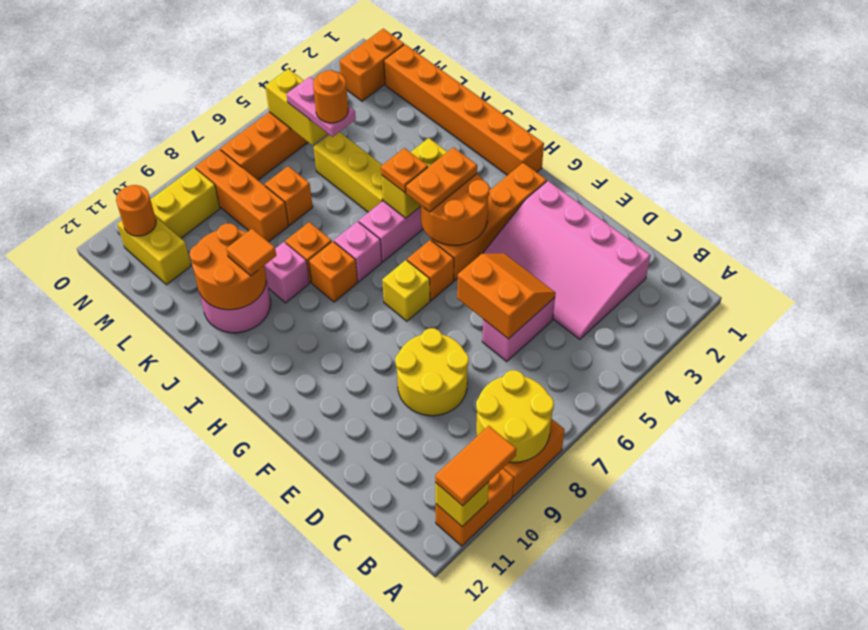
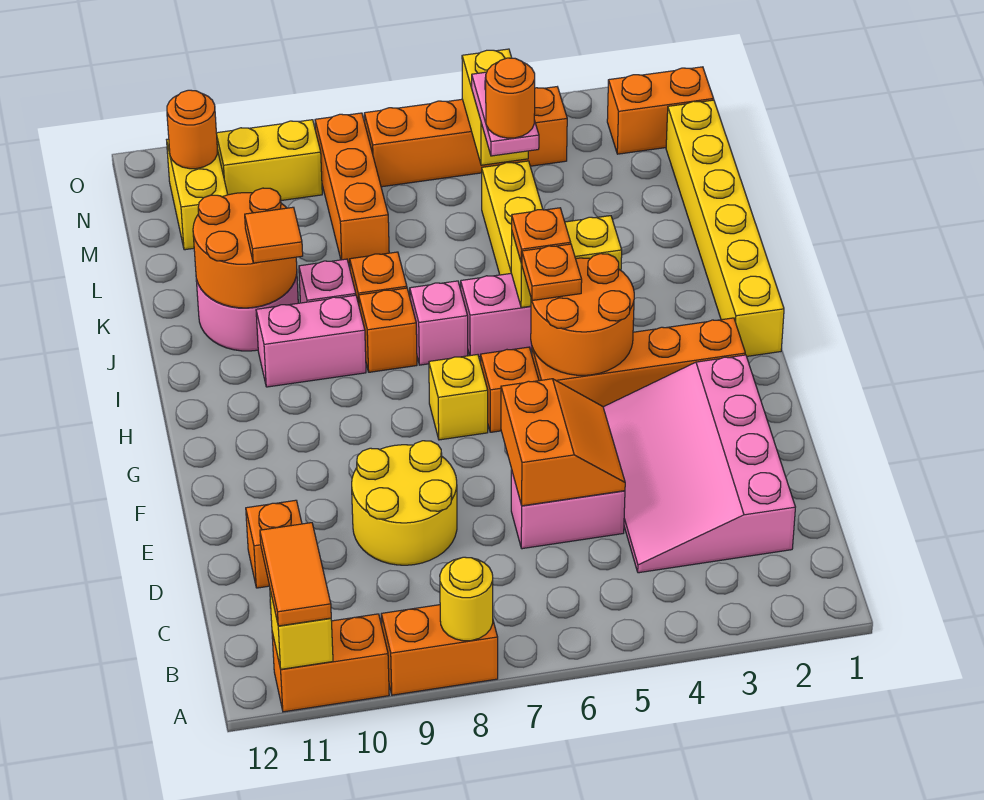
yellow 2x2 round brick [476,370,554,462] -> yellow 1x1 round brick [440,557,493,641]
orange 1x2 tile [435,426,516,506] -> orange 1x2 tile turned to [260,523,331,626]
orange 1x6 brick [384,44,544,175] -> yellow 1x6 brick [666,100,784,356]
orange 1x2 plate [406,147,477,212] -> orange 1x1 plate [522,244,582,300]
none -> pink 1x2 brick [256,295,366,387]
orange 1x1 brick [265,166,313,225] -> orange 1x1 brick moved to [246,500,302,588]

